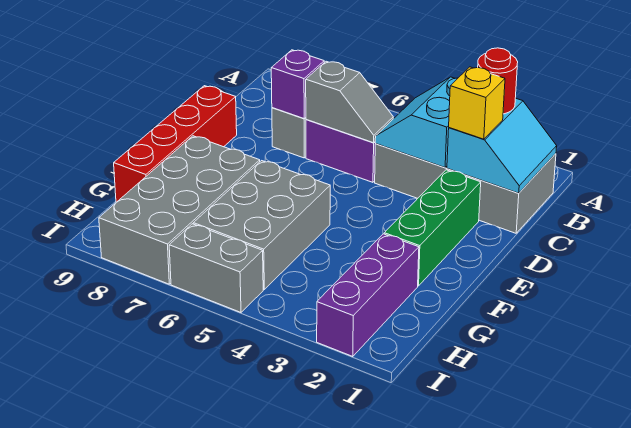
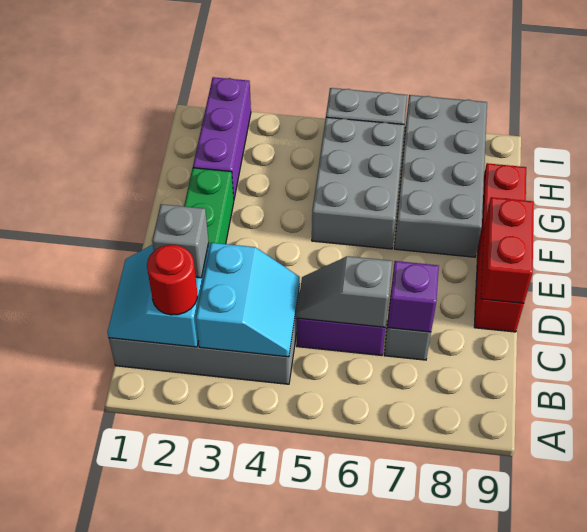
yellow 1x1 brick [449,67,505,139] -> grey 1x1 brick [152,204,209,278]
none -> red 1x2 brick [481,197,534,303]

